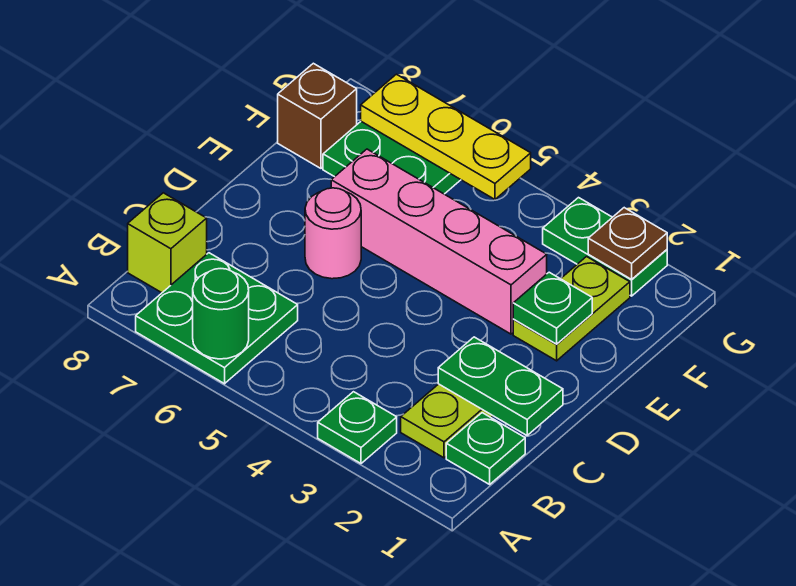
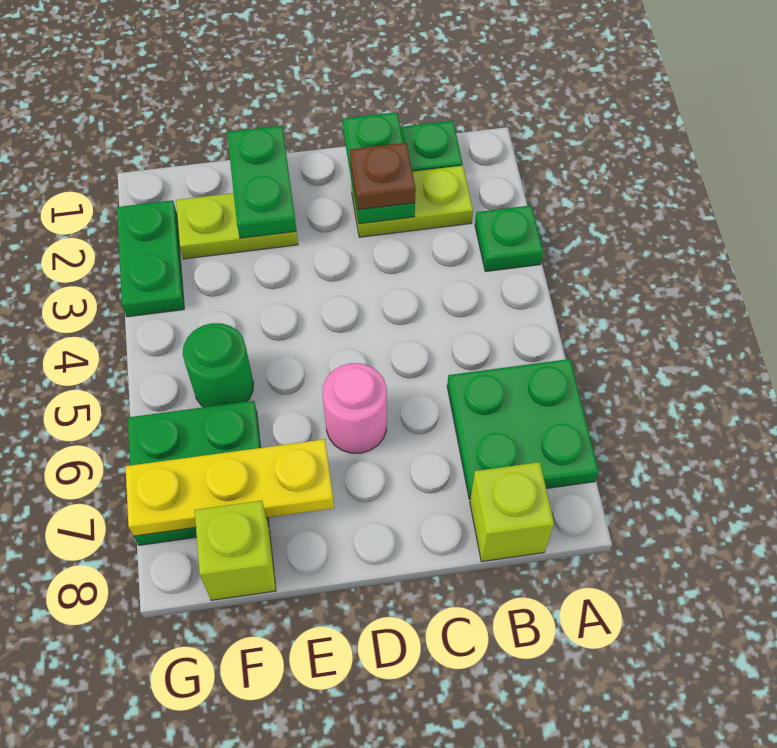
green 1x1 round brick [193,269,249,359] -> green 1x1 round brick moved to [183,323,254,407]
green 1x1 plate [513,272,592,344] -> green 1x2 plate [227,126,296,238]
pink 1x4 brick [331,149,547,334] -> none
brown 1x1 brick [278,63,357,168] -> lime 1x1 brick [195,501,276,600]
brown 1x1 plate [588,208,667,279] -> brown 1x1 plate moved to [350,143,416,210]
yellow 1x3 plate [361,74,531,199] -> yellow 1x3 plate turned to [125,439,334,536]

